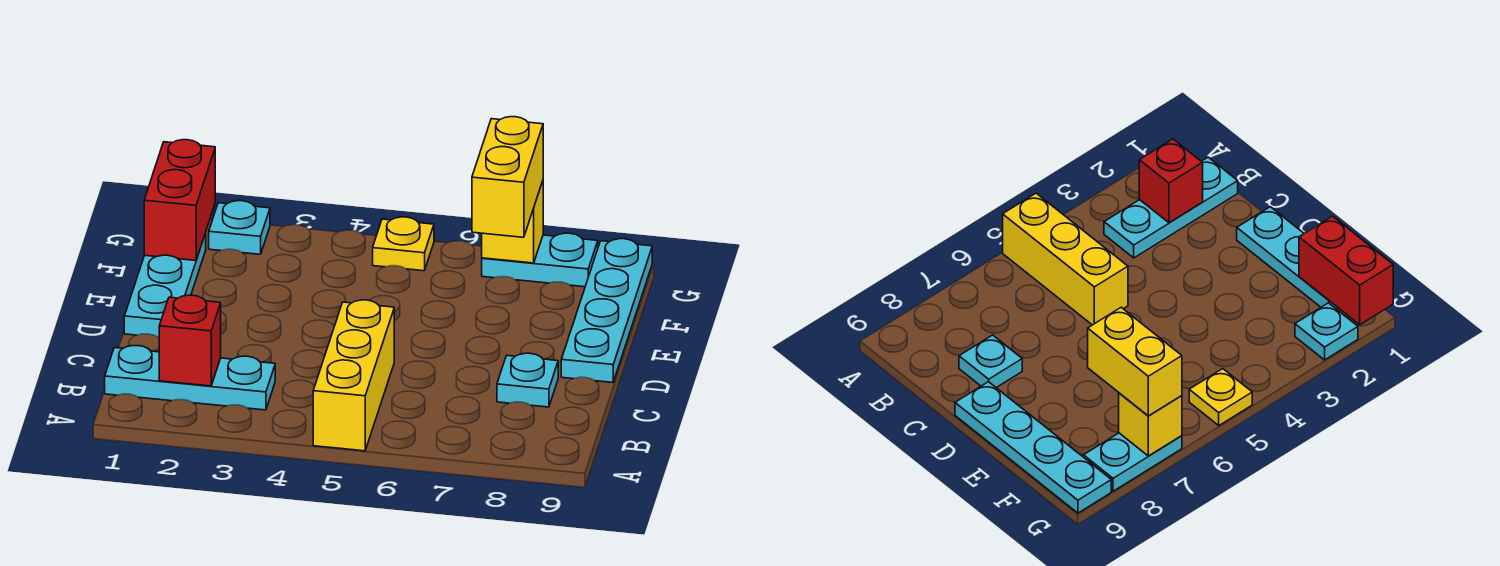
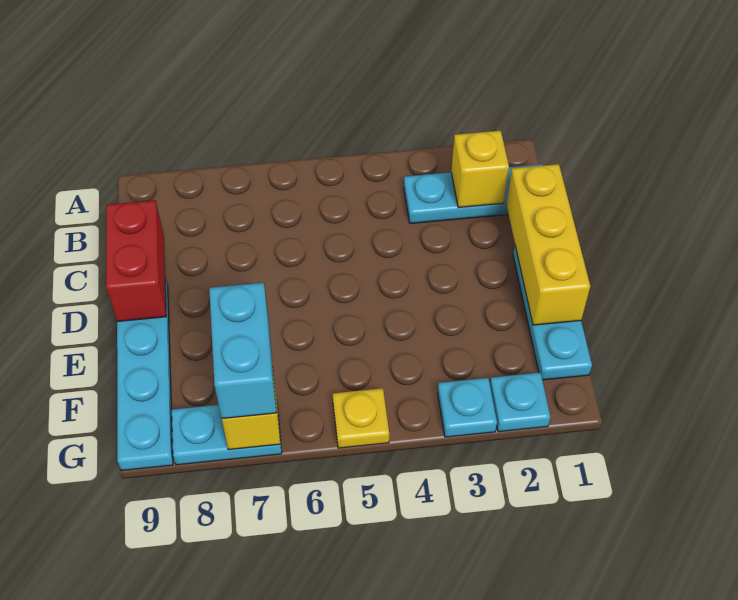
yellow 1x3 brick [313,300,394,451] -> yellow 1x3 brick moved to [506,164,590,325]
red 1x1 brick [159,295,221,386] -> yellow 1x1 brick [451,131,509,208]
cyan 1x1 plate [497,353,558,407] -> cyan 1x1 plate moved to [438,378,497,437]
red 1x2 brick [144,140,215,260] -> red 1x2 brick moved to [106,200,166,322]
yellow 1x2 brick [472,117,543,237] -> cyan 1x2 brick [209,283,276,419]

